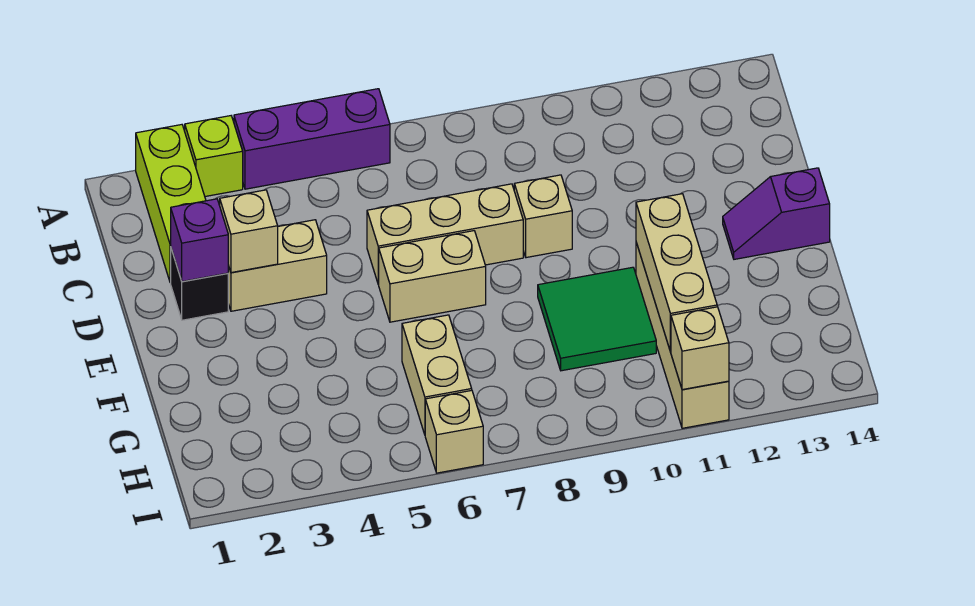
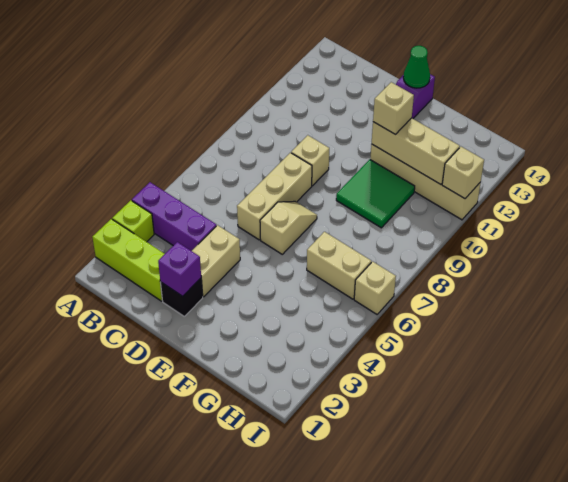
purple 1x3 brick [234,89,390,189] -> purple 1x3 brick turned to [132,182,216,251]
tan 1x1 brick [220,190,278,273] -> tan 1x1 brick moved to [373,82,414,135]
tan 1x2 brick [378,231,486,322] -> tan 1x2 slope [260,201,317,254]
none -> green 1x1 cone [403,46,430,88]

